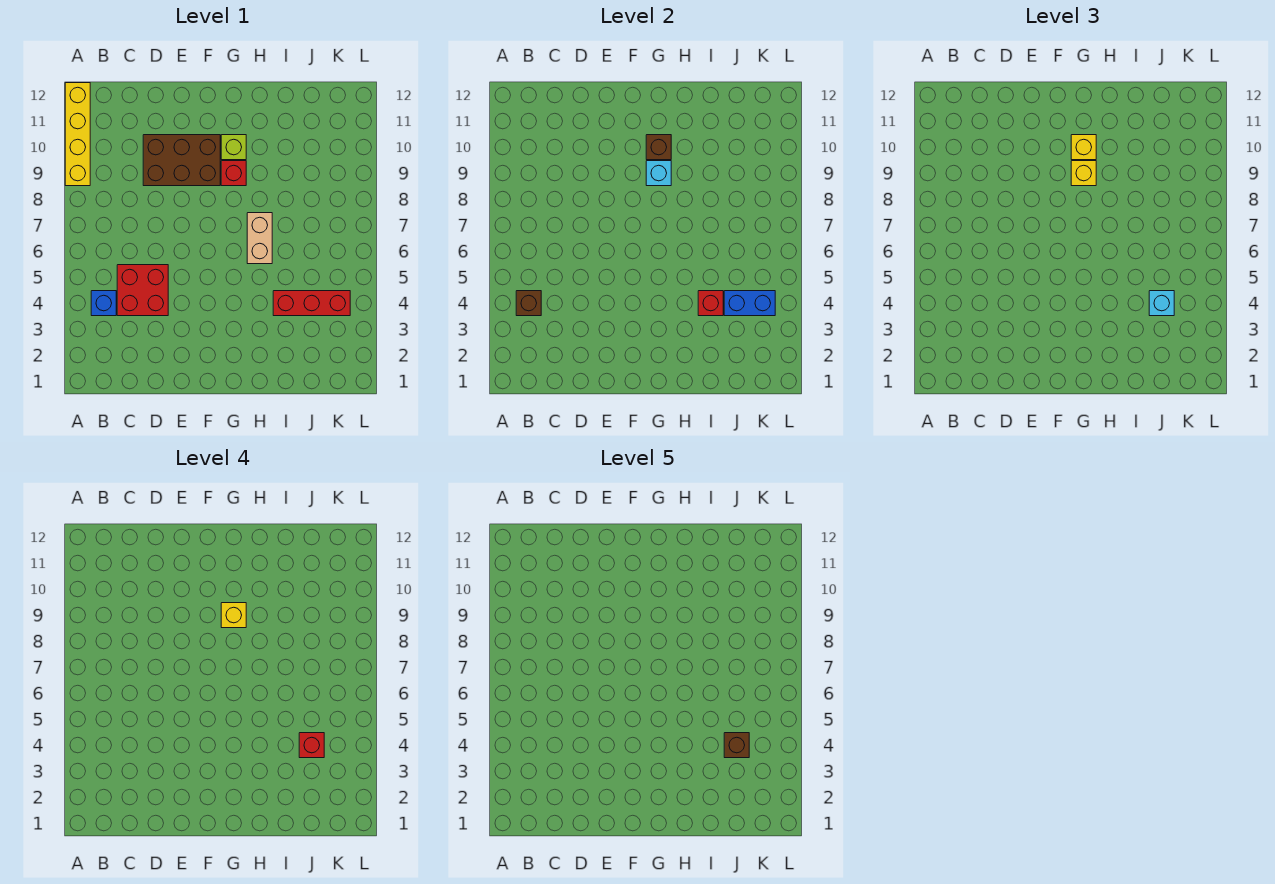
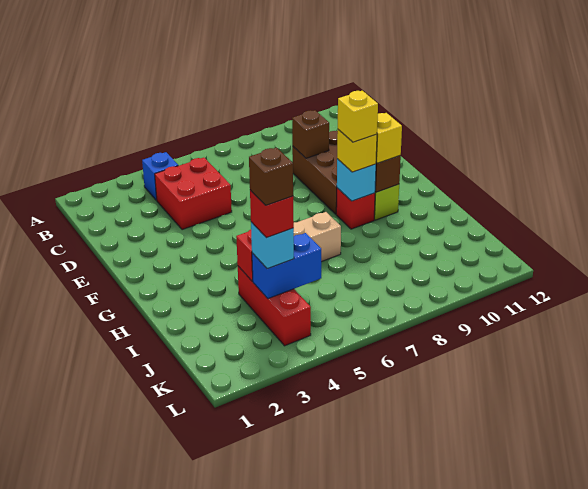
yellow 1x4 brick [65,83,90,186] -> none
brown 1x1 brick [516,291,541,316] -> brown 1x1 brick moved to [292,110,329,158]
blue 1x2 brick [724,291,775,316] -> blue 1x2 brick turned to [252,233,321,299]

